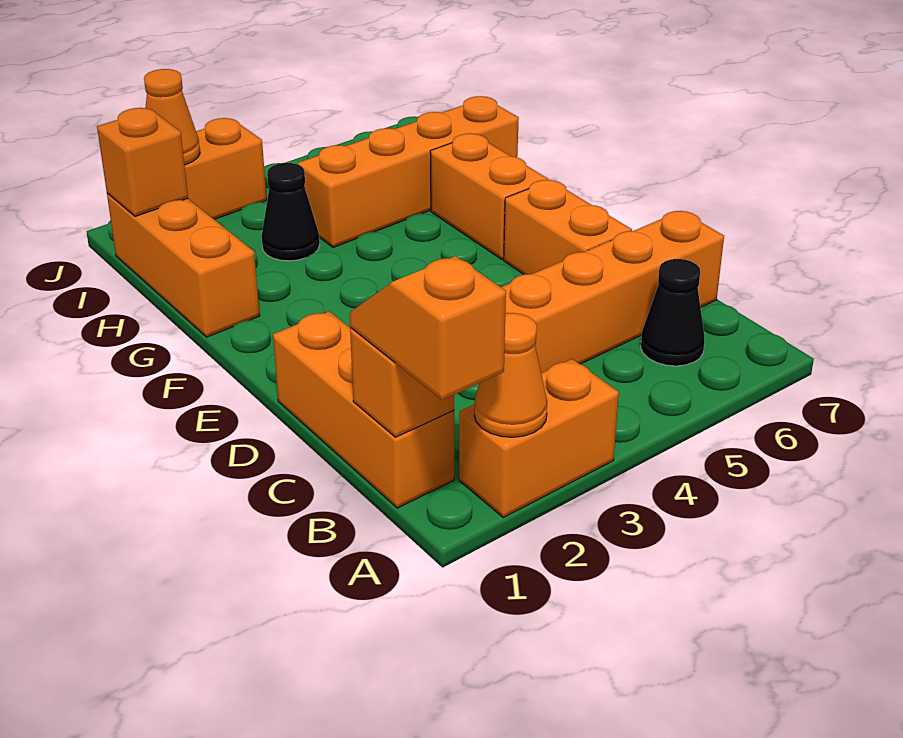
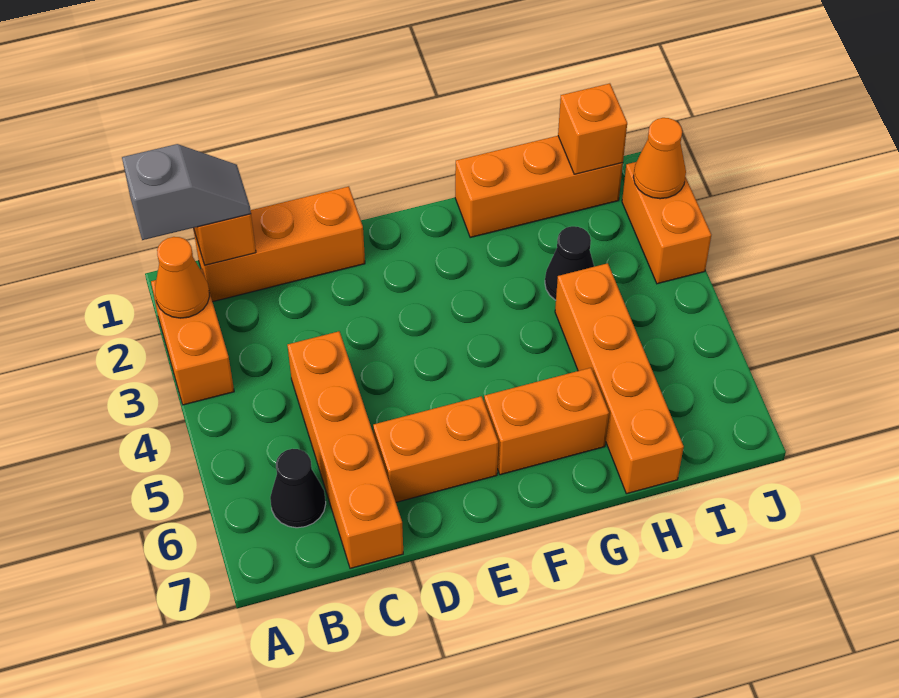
orange 1x2 slope [349,256,506,400] -> grey 1x2 slope [122,144,251,240]

